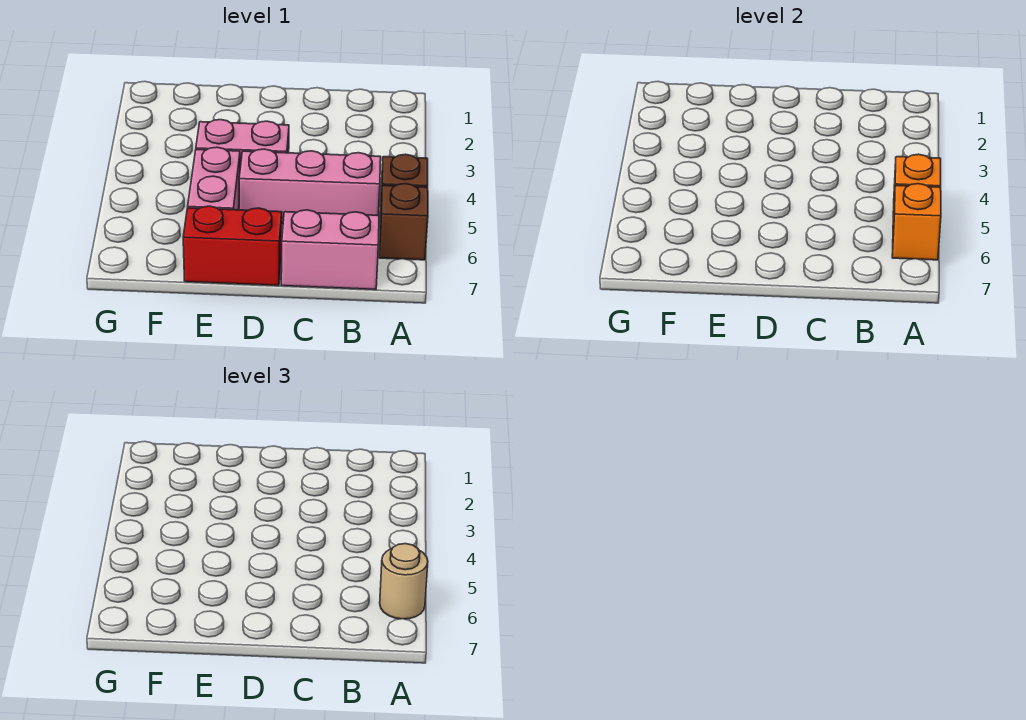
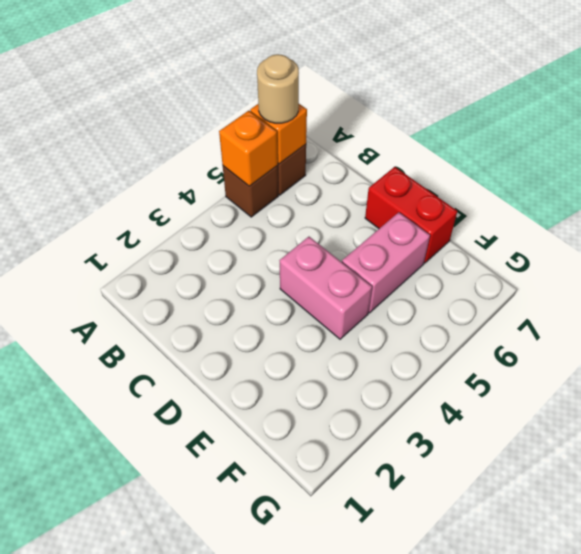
pink 1x3 brick [239,149,381,224] -> none
pink 1x2 brick [281,210,379,290] -> none

